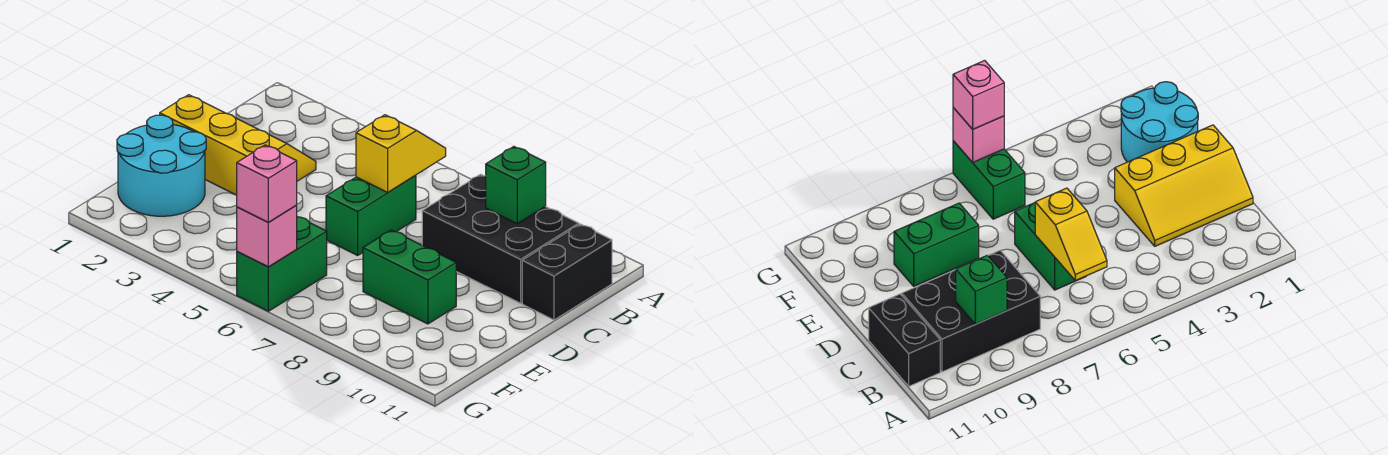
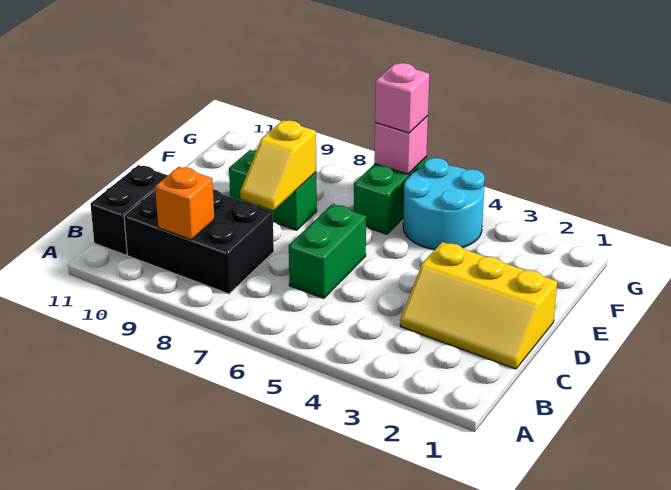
yellow 1x2 slope [356,115,446,192] -> yellow 1x2 slope moved to [240,120,316,210]
green 1x1 brick [486,147,546,224] -> orange 1x1 brick [155,167,214,240]
cyan 2x2 round brick [117,115,206,216] -> cyan 2x2 round brick moved to [403,158,485,250]

